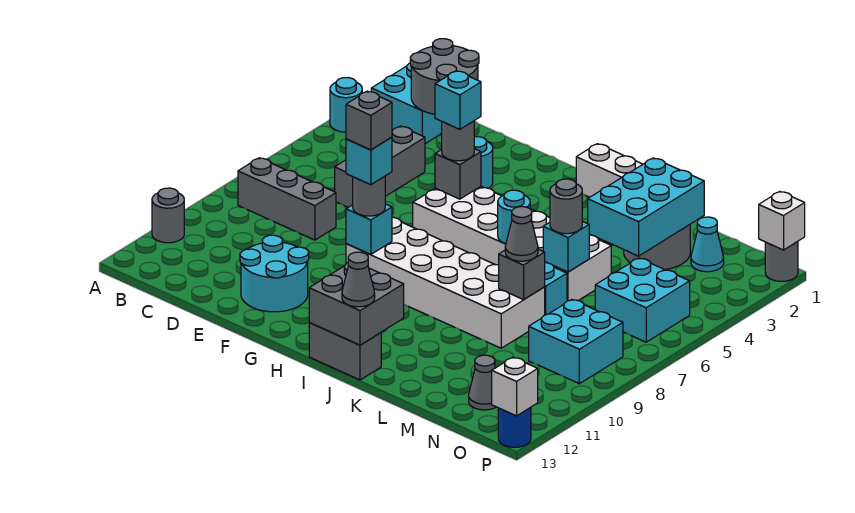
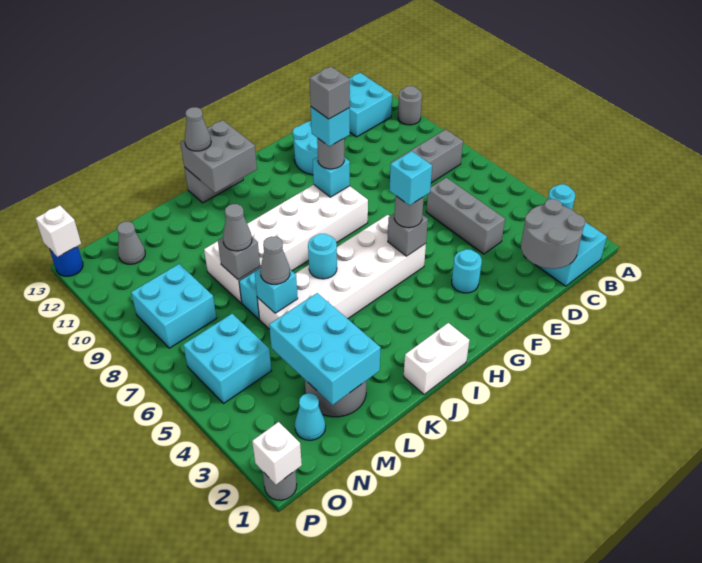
none -> cyan 2x2 brick [349,73,392,137]
grey 1x1 round brick [550,179,582,234] -> grey 1x1 cone [260,237,290,284]

